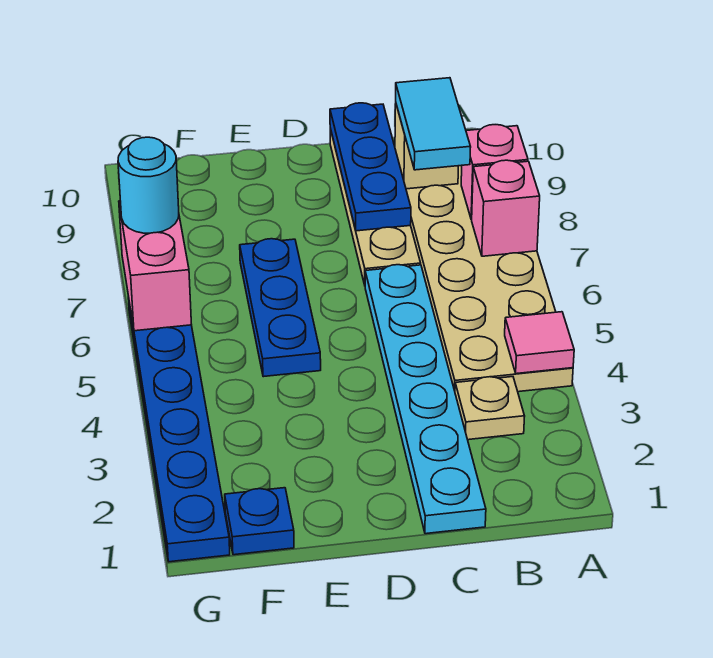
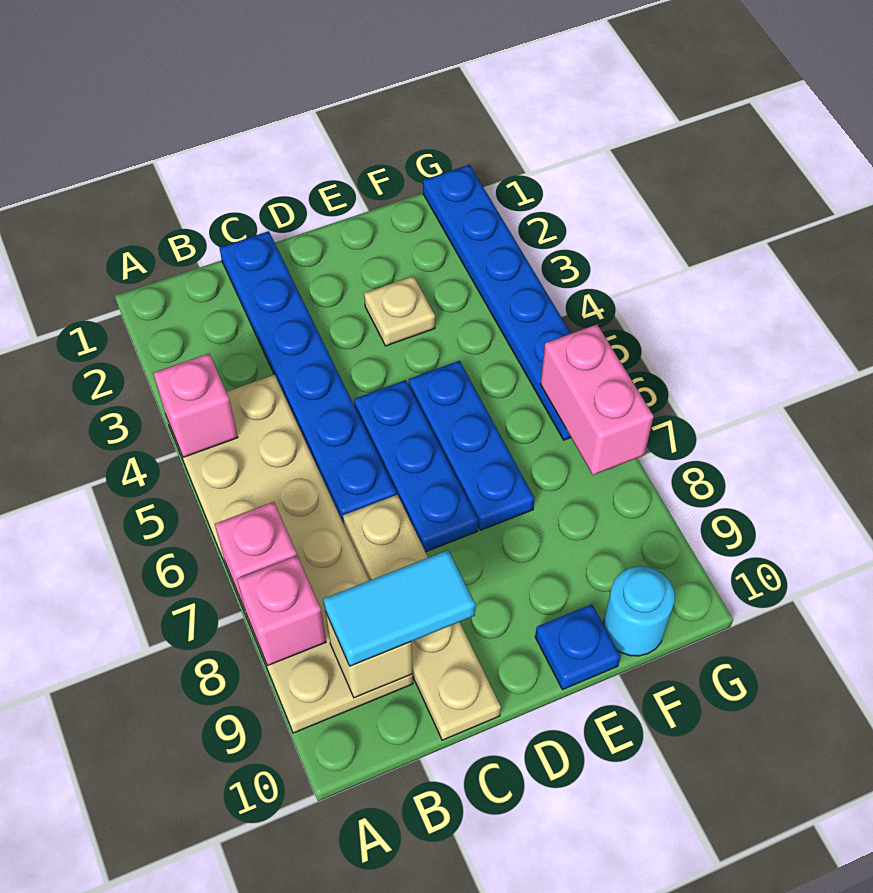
pink 1x1 tile [505,312,574,374] -> pink 1x1 brick [153,353,238,457]
tan 1x1 plate [455,377,525,440] -> tan 1x1 plate moved to [364,276,435,346]
cyan 1x2 tile [396,78,471,170] -> cyan 1x2 tile turned to [323,550,475,666]
cyan 1x6 plate [365,265,486,534] -> blue 1x6 plate [220,231,396,524]
blue 1x3 plate [330,103,411,231] -> blue 1x3 plate moved to [354,380,478,552]
blue 1x1 plate [225,488,294,555] -> blue 1x1 plate moved to [535,604,621,690]
cyan 1x1 round brick [118,137,179,233] -> cyan 1x1 round brick moved to [604,566,675,656]

